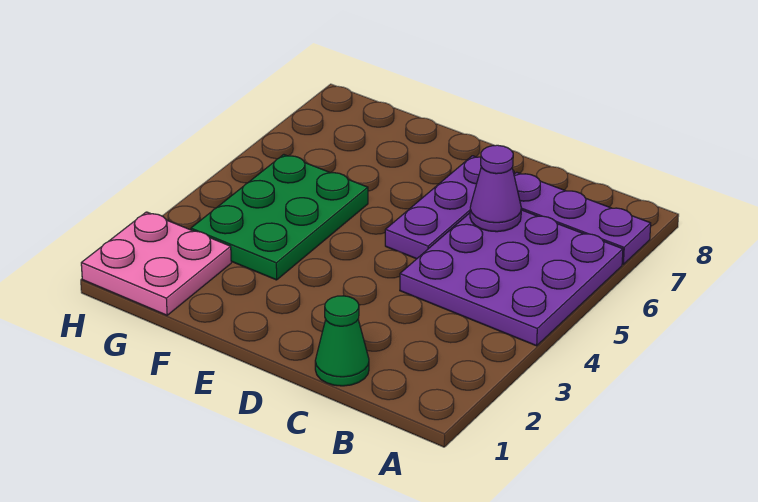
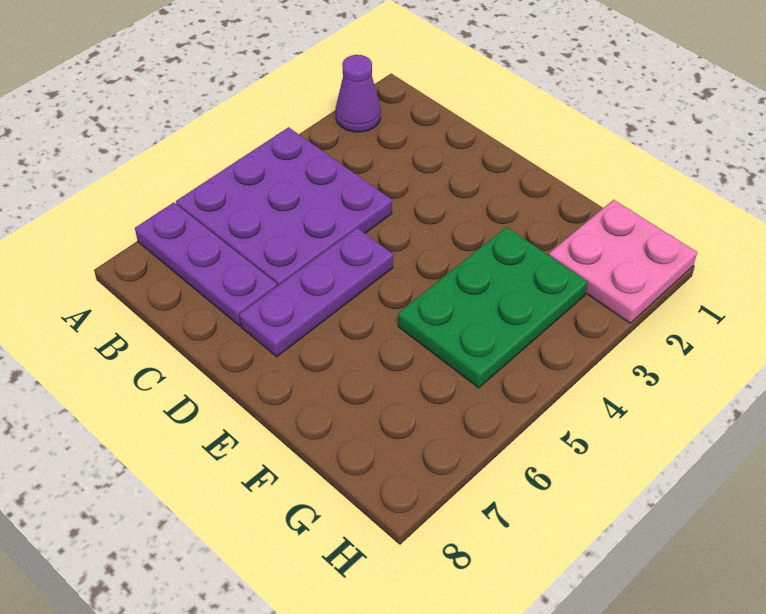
green 1x1 cone [315,296,369,386] -> none
purple 1x1 cone [470,145,521,232] -> purple 1x1 cone moved to [336,55,381,132]

